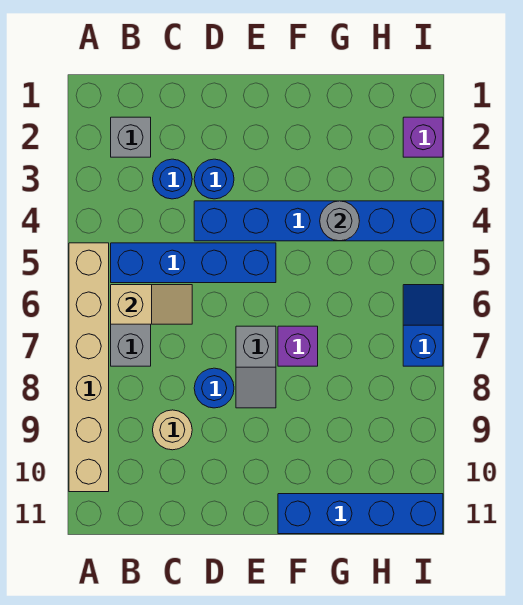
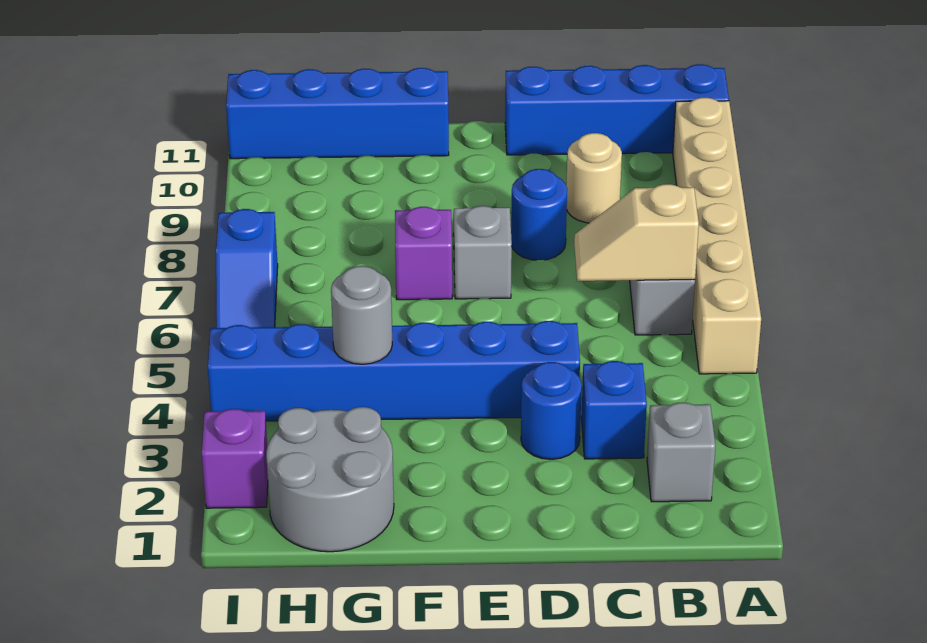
blue 1x4 brick [111,243,276,283] -> blue 1x4 brick moved to [505,64,729,155]
blue 1x1 round brick [153,159,192,199] -> blue 1x1 brick [581,361,647,459]
none -> grey 2x2 round brick [266,407,394,552]

